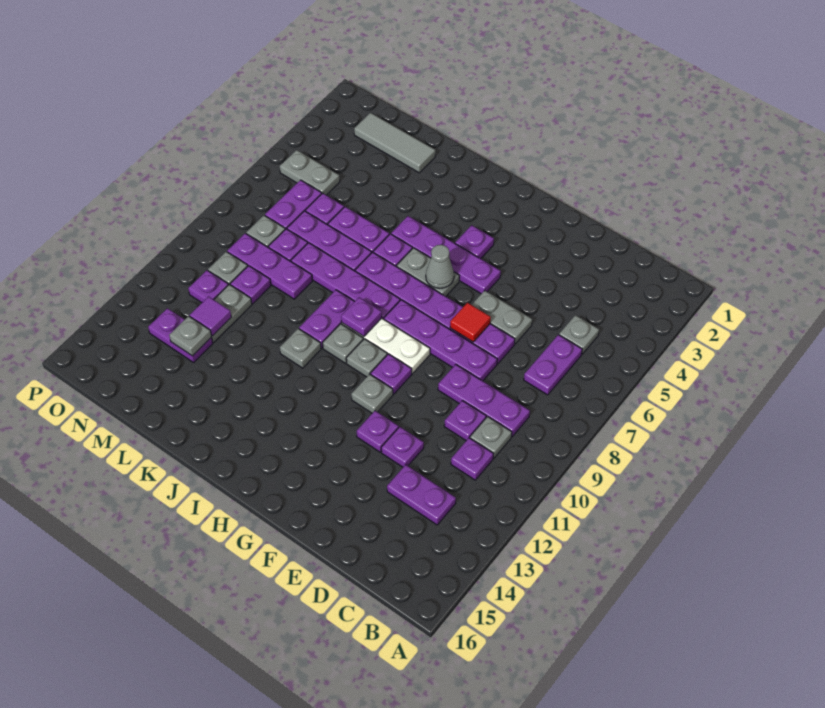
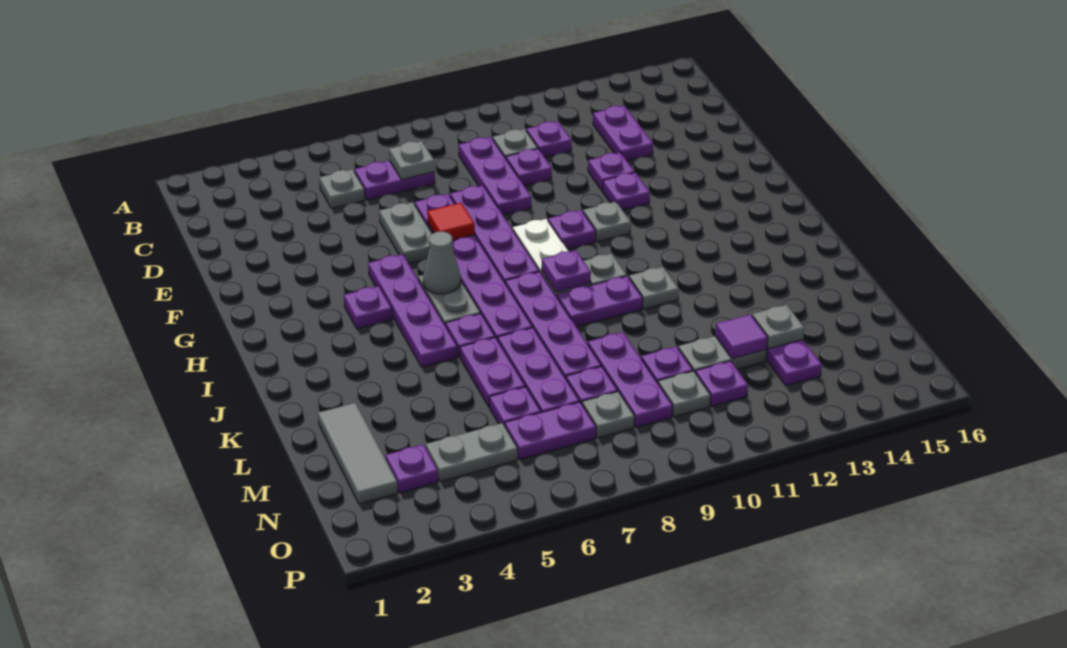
grey 1x1 plate [346,339,387,377] -> grey 1x1 plate moved to [389,141,435,180]
none -> purple 1x1 plate [385,445,438,493]
grey 1x2 plate [280,150,340,195] -> grey 1x2 plate turned to [426,423,518,482]

